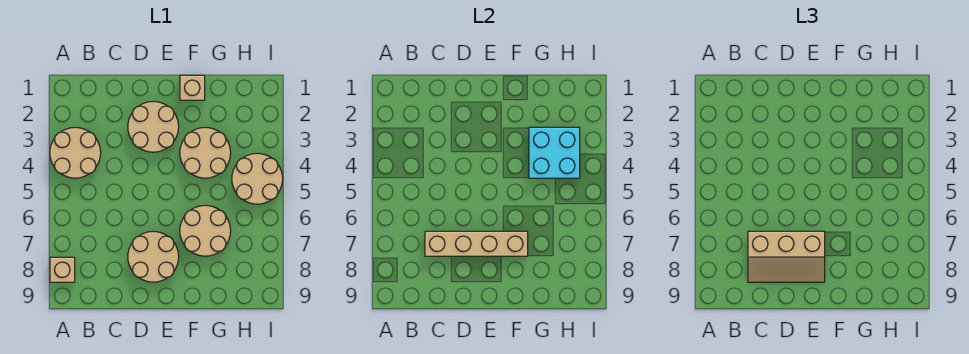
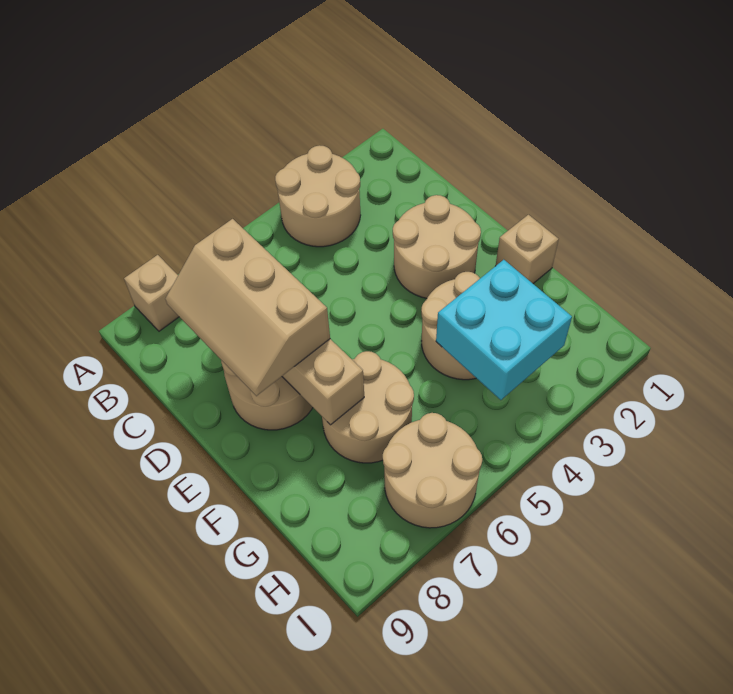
tan 2x2 round brick [232,153,283,204] -> tan 2x2 round brick moved to [383,413,482,528]

